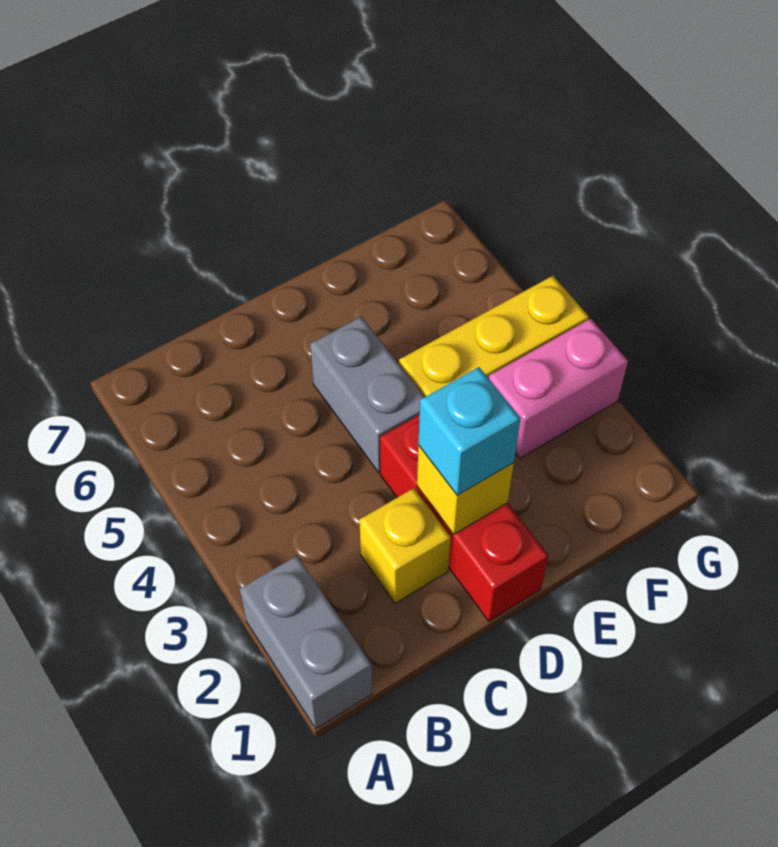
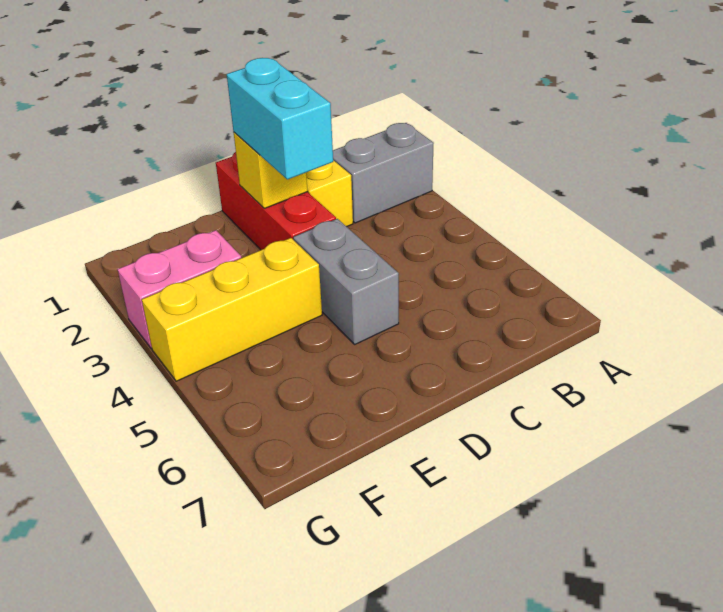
grey 1x2 brick [240,556,372,729] -> grey 1x2 brick turned to [333,123,434,223]
cyan 1x1 brick [418,367,521,495] -> cyan 1x2 brick [227,58,333,179]

